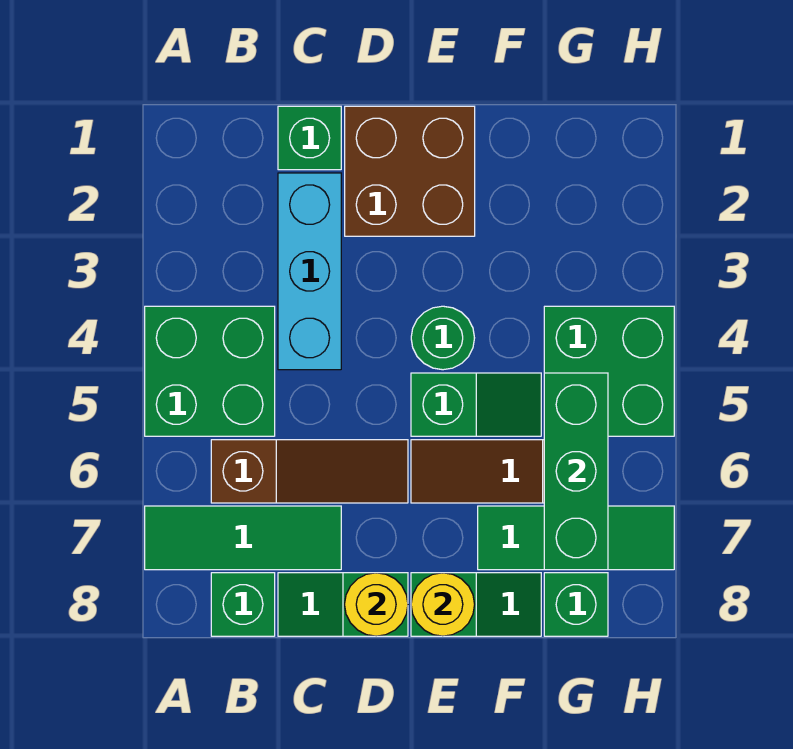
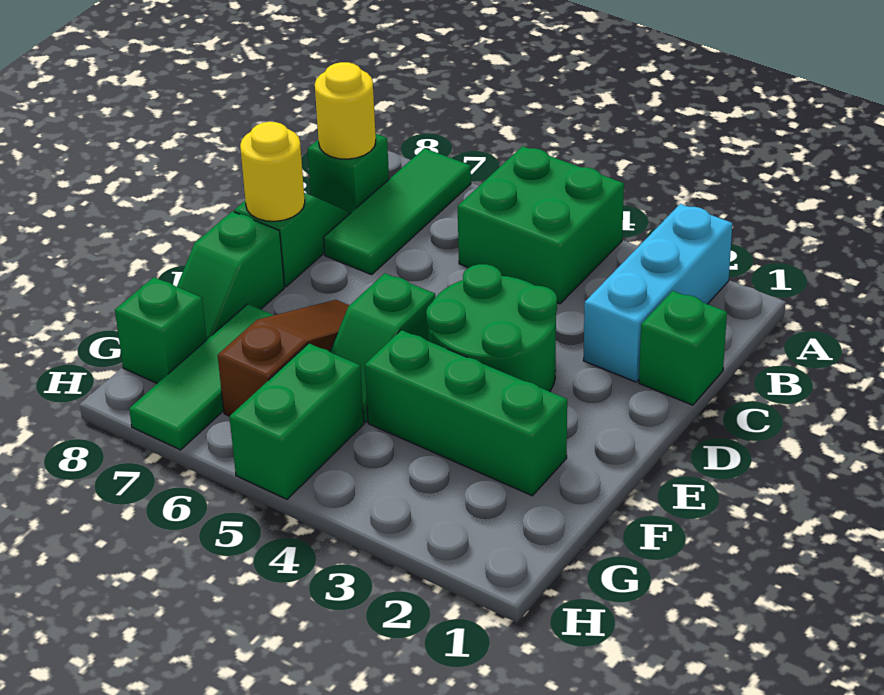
brown 1x3 slope [211,440,408,503] -> none
cyan 1x3 brick [278,173,341,370] -> cyan 1x3 brick turned to [583,204,732,382]
brown 2x2 brick [345,106,475,236] -> none
green 1x1 round brick [411,306,474,370] -> green 2x2 round brick [426,264,557,392]
yellow 1x1 round brick [411,573,475,636] -> yellow 1x1 round brick moved to [315,62,376,159]
green 2x2 brick [544,306,674,436] -> green 1x2 brick [229,343,364,499]
green 1x3 brick [544,373,608,570] -> green 1x3 brick moved to [365,330,567,496]

